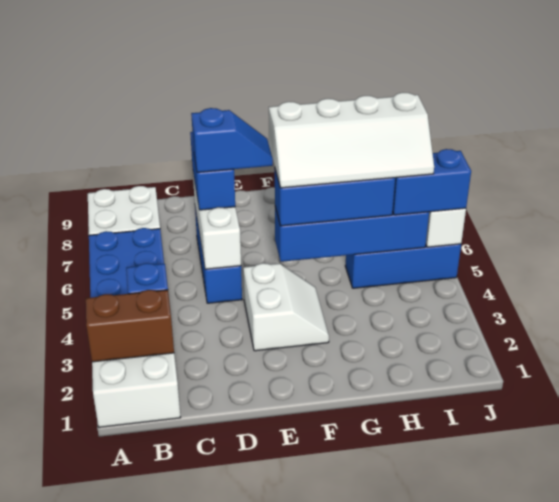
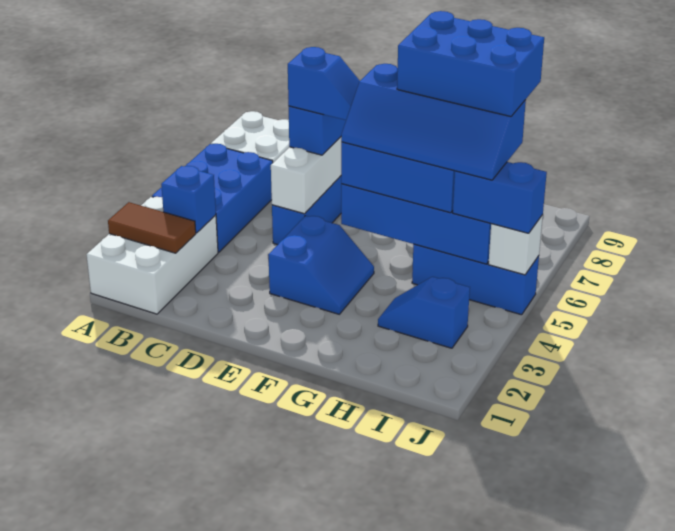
brown 1x2 brick [86,290,174,362] -> brown 1x2 tile [108,202,196,253]
white 2x2 slope [243,263,329,351] -> blue 2x2 slope [268,216,374,314]
white 2x4 slope [269,92,434,188] -> blue 2x4 slope [341,64,526,180]
none -> blue 2x3 brick [397,11,544,116]
none -> blue 1x2 slope [378,277,470,348]

